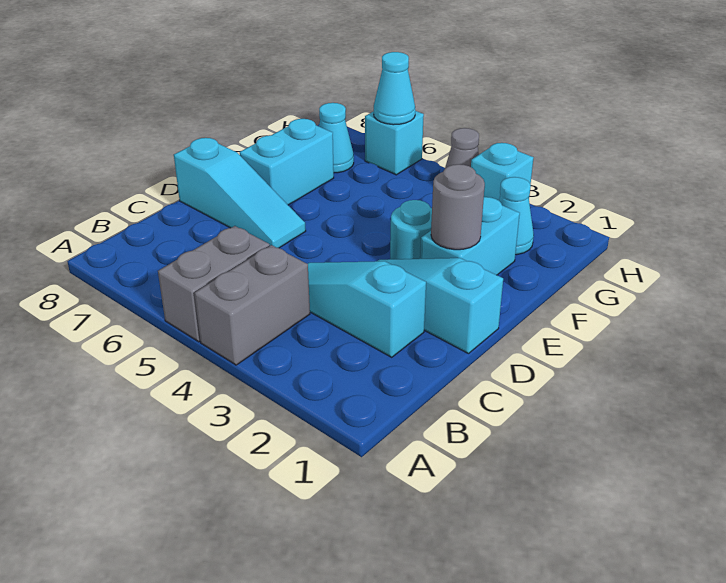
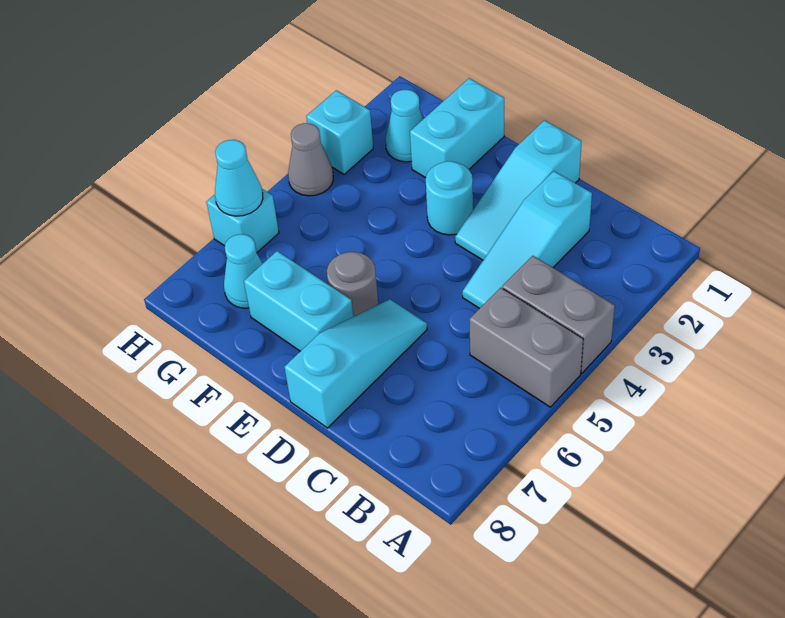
cyan 1x2 brick [420,197,520,275] -> cyan 1x2 brick turned to [410,78,504,178]
grey 1x1 round brick [431,164,485,250] -> grey 1x1 round brick moved to [327,252,378,317]

